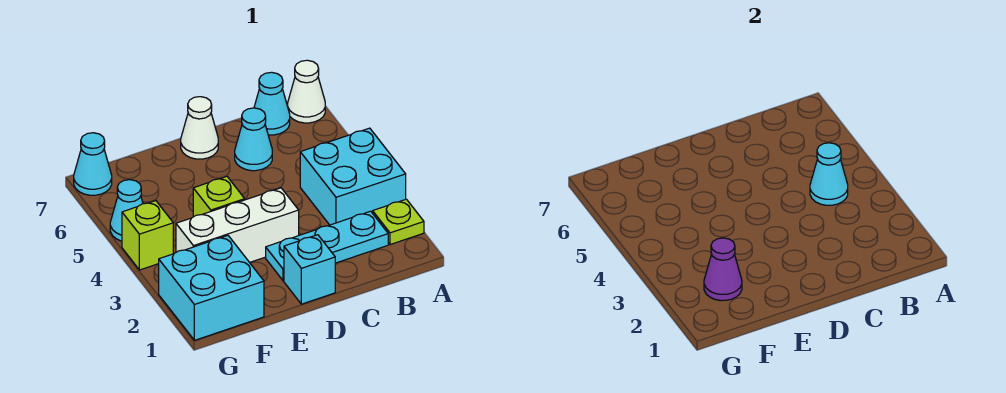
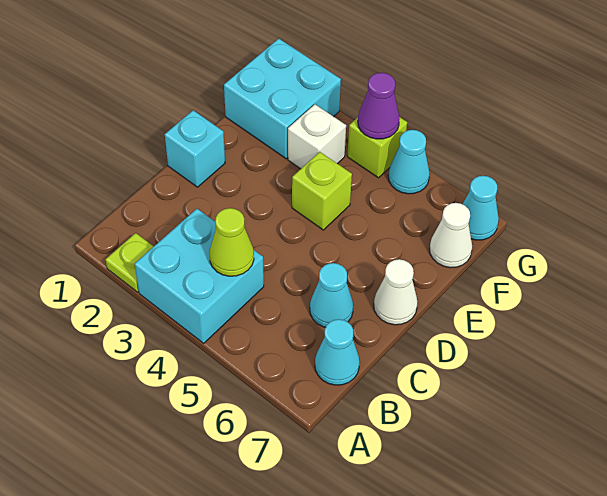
white 1x1 cone [288,60,325,123] -> white 1x1 cone moved to [429,203,472,268]
cyan 1x3 plate [266,211,388,281] -> none
cyan 1x1 cone [810,143,848,205] -> lime 1x1 cone [209,208,254,276]
white 1x3 brick [176,188,299,262] -> white 1x1 brick [288,105,346,169]
purple 1x1 cone [704,238,742,301] -> purple 1x1 cone moved to [358,73,400,139]

